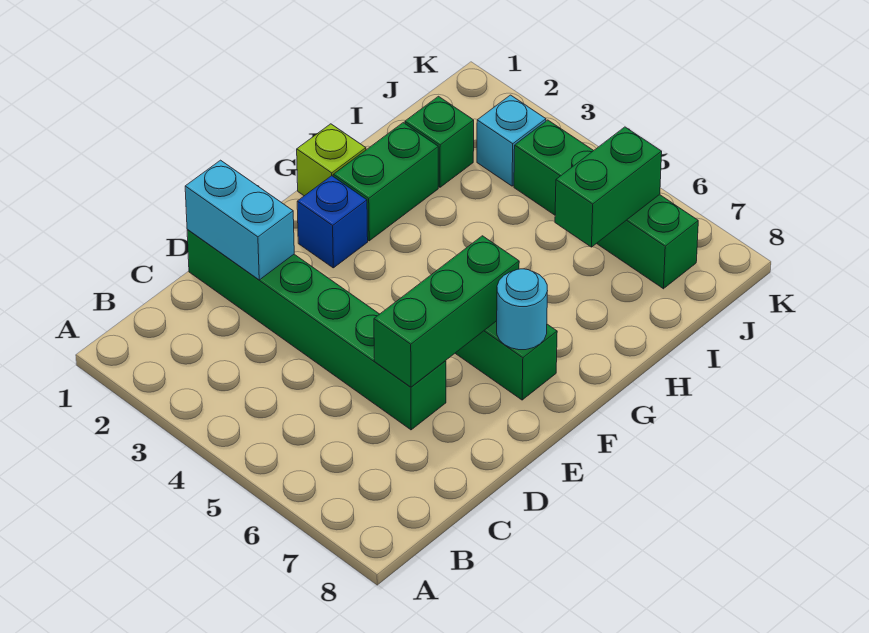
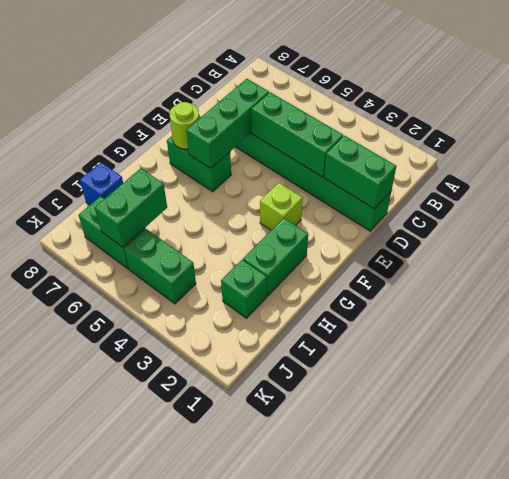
cyan 1x2 brick [185,160,294,280] -> green 1x2 brick [324,136,396,209]
none -> green 1x3 brick [251,92,343,177]
blue 1x1 brick [297,176,368,268] -> blue 1x1 brick moved to [80,162,123,205]
cyan 1x1 round brick [497,269,548,350] -> lime 1x1 round brick [170,102,199,149]
lime 1x1 brick [297,124,366,196] -> lime 1x1 brick moved to [260,183,303,230]
cyan 1x1 brick [477,95,546,186] -> none

